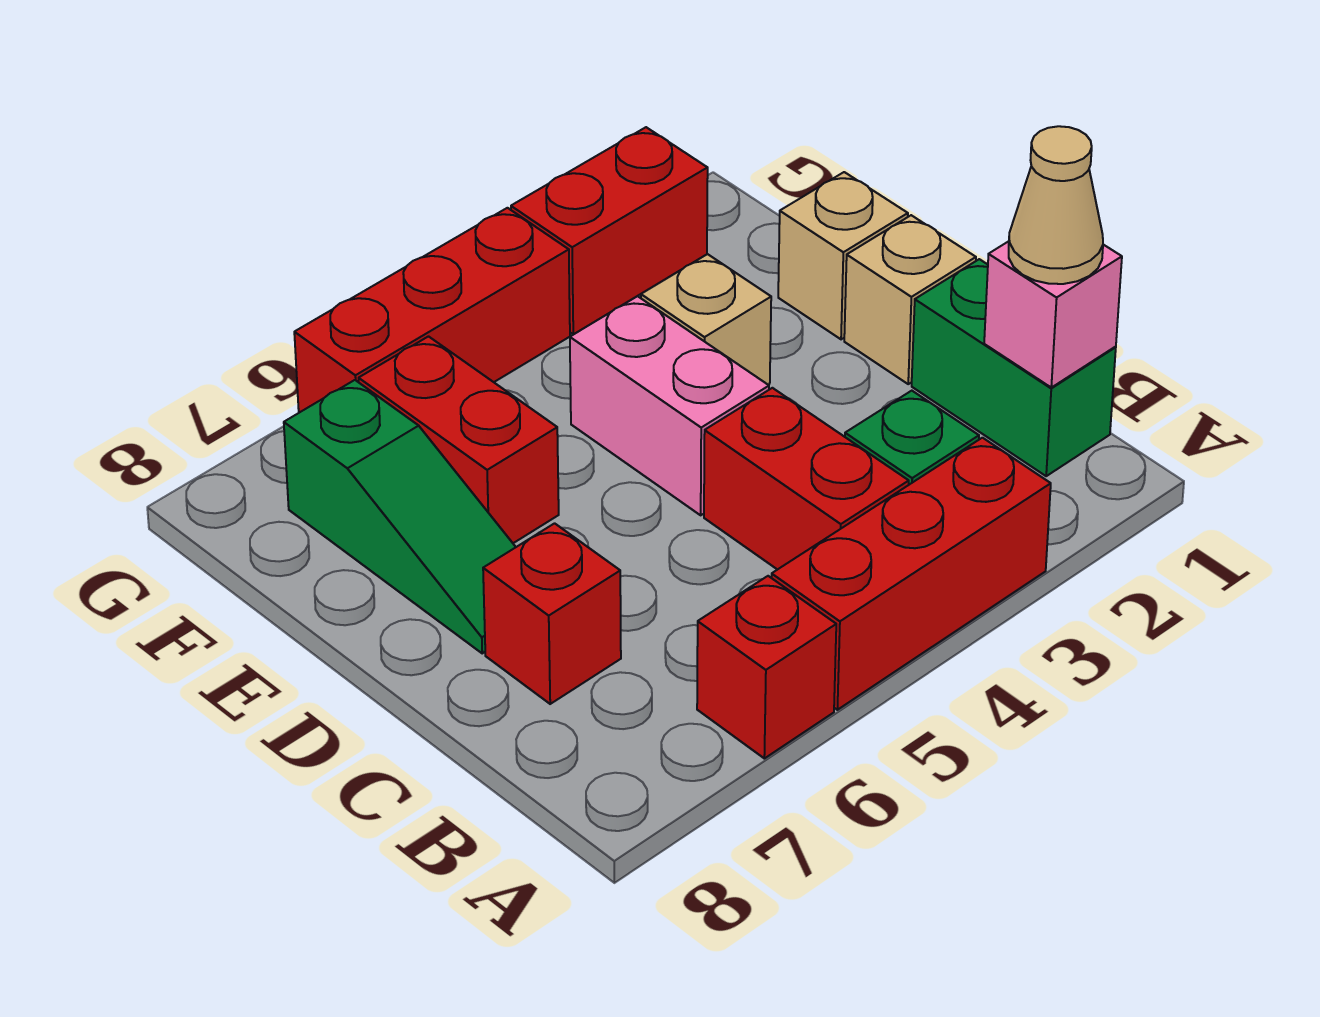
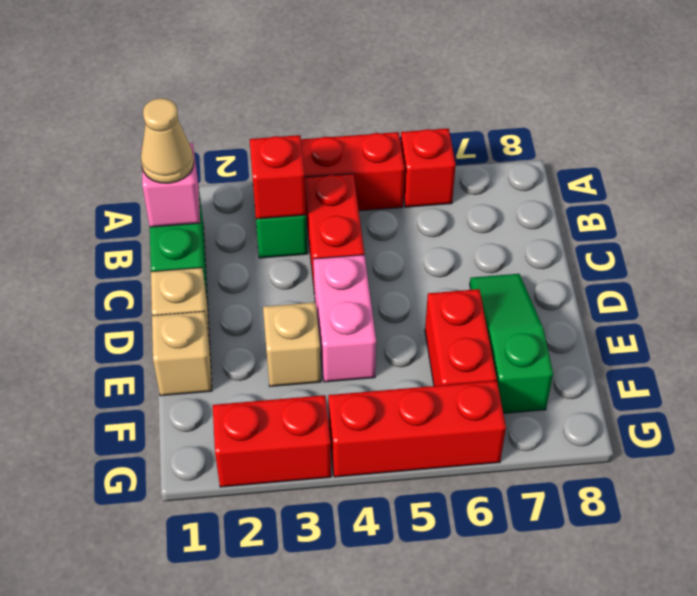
red 1x1 brick [483,523,621,704] -> red 1x1 brick moved to [250,135,306,219]

